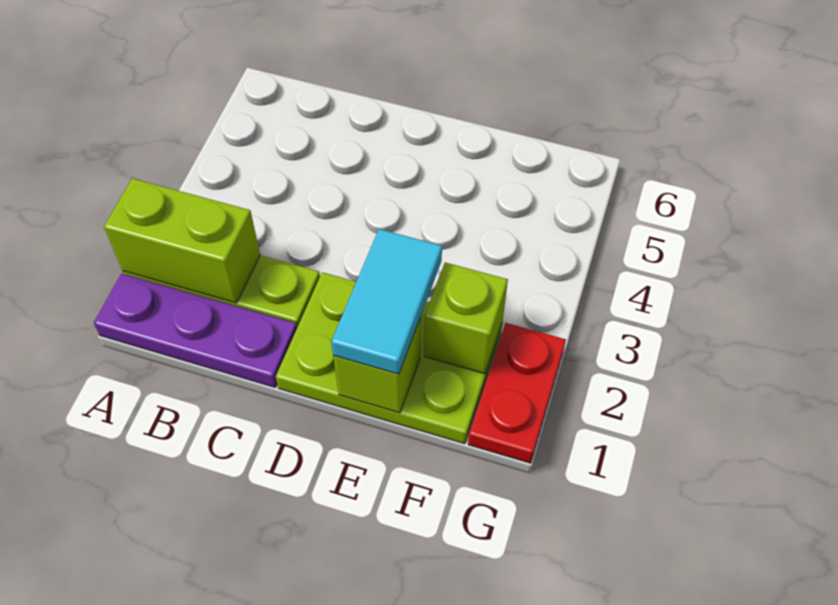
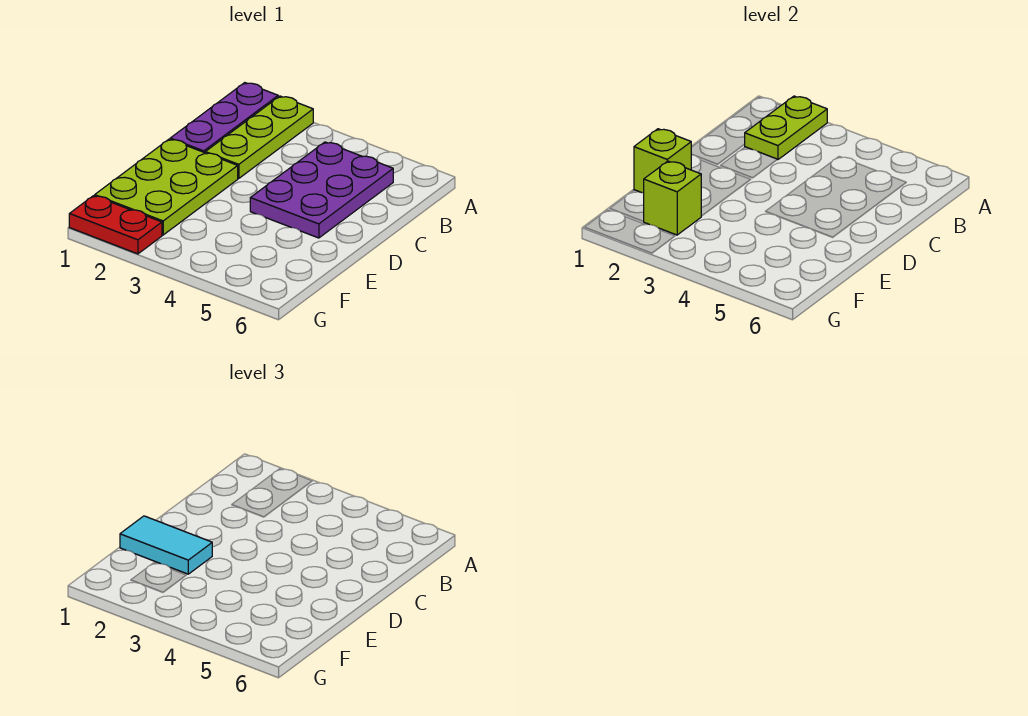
lime 1x2 brick [104,178,260,303] -> lime 1x2 plate [745,96,827,160]
none -> purple 2x3 plate [250,142,393,238]

